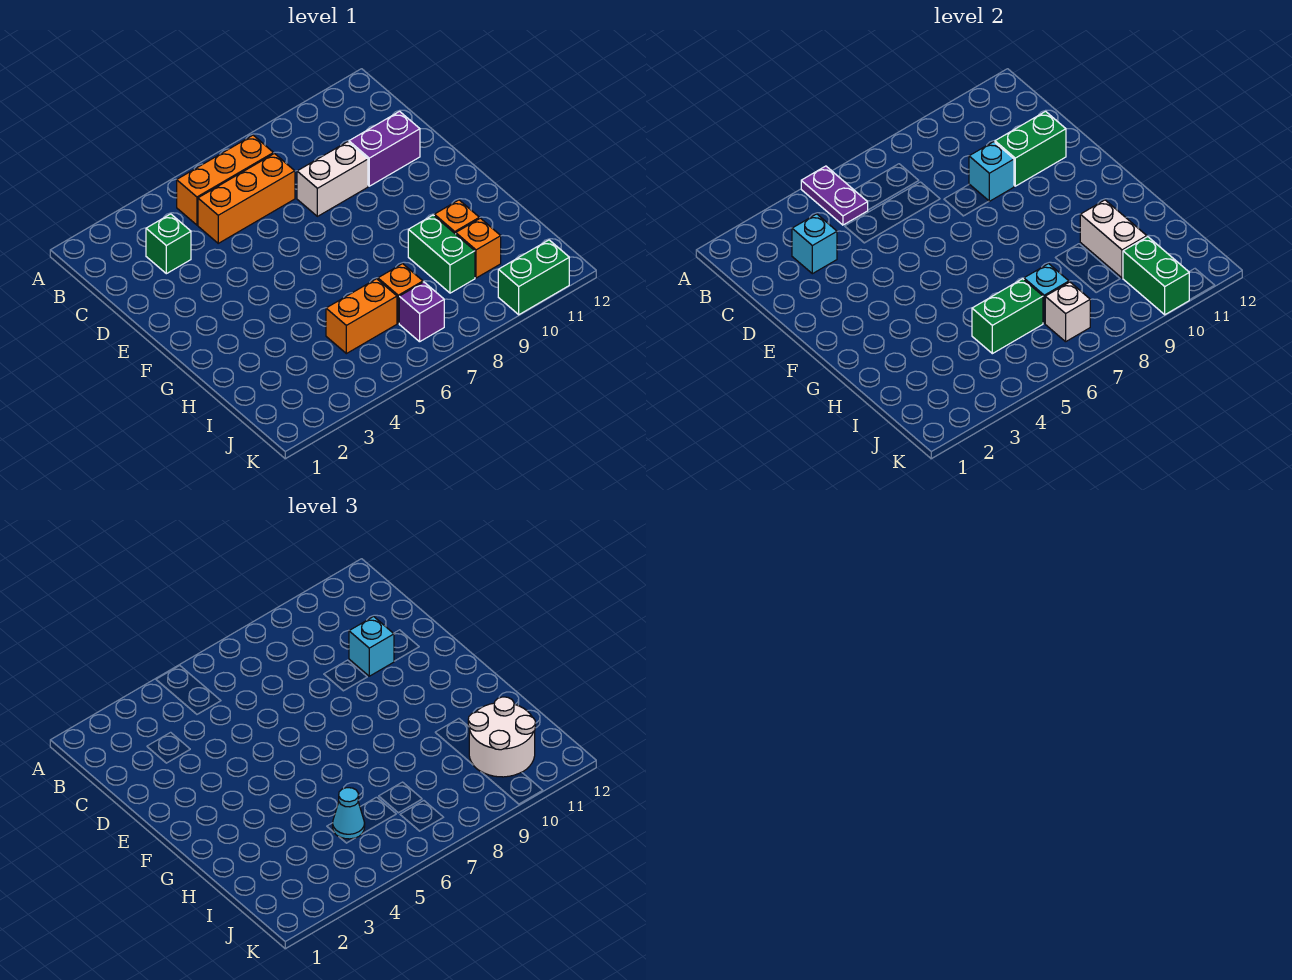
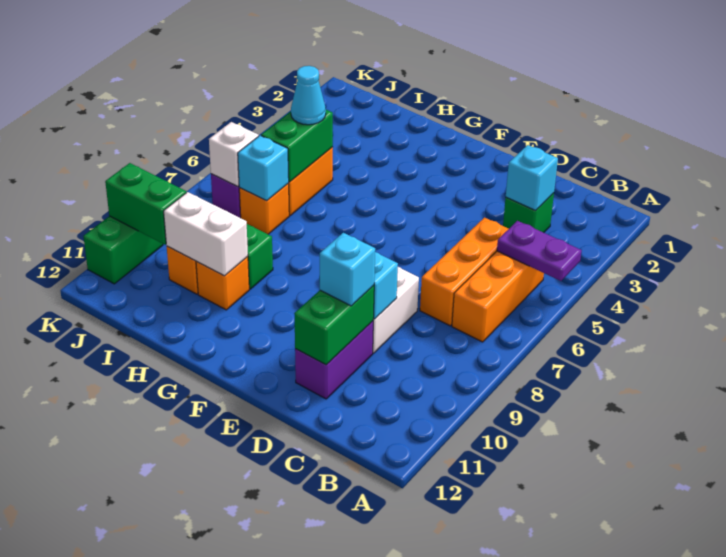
white 2x2 round brick [468,697,535,777] -> none

